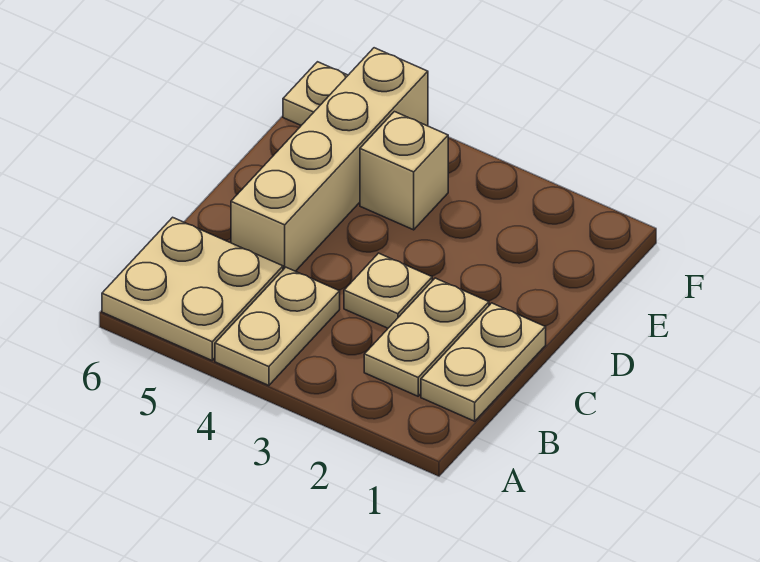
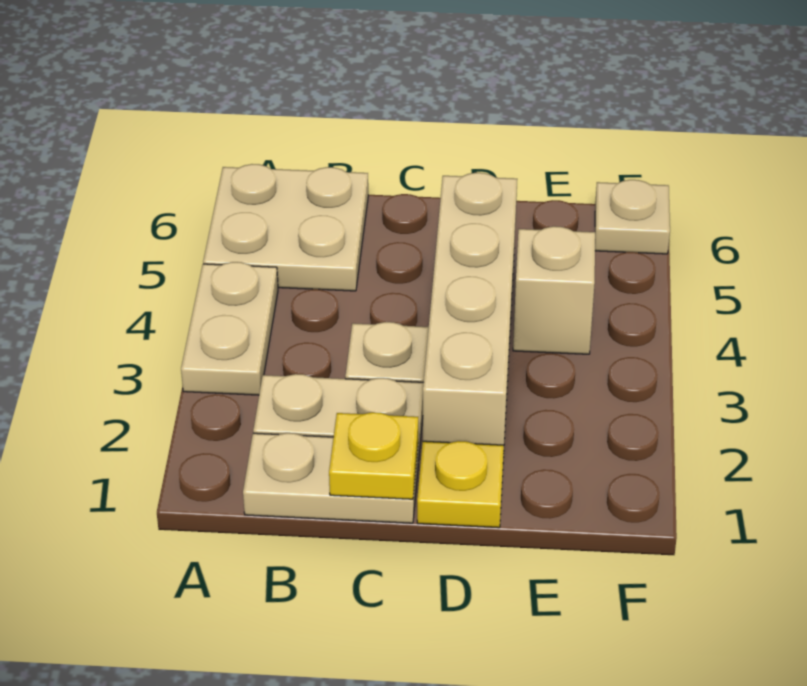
tan 1x2 plate [215,267,340,386] -> tan 1x2 plate turned to [181,262,278,395]
none -> yellow 1x1 plate [329,412,418,499]
tan 1x4 brick [231,48,428,271] -> tan 1x4 brick turned to [423,173,517,457]
none -> yellow 1x1 plate [417,441,504,528]

